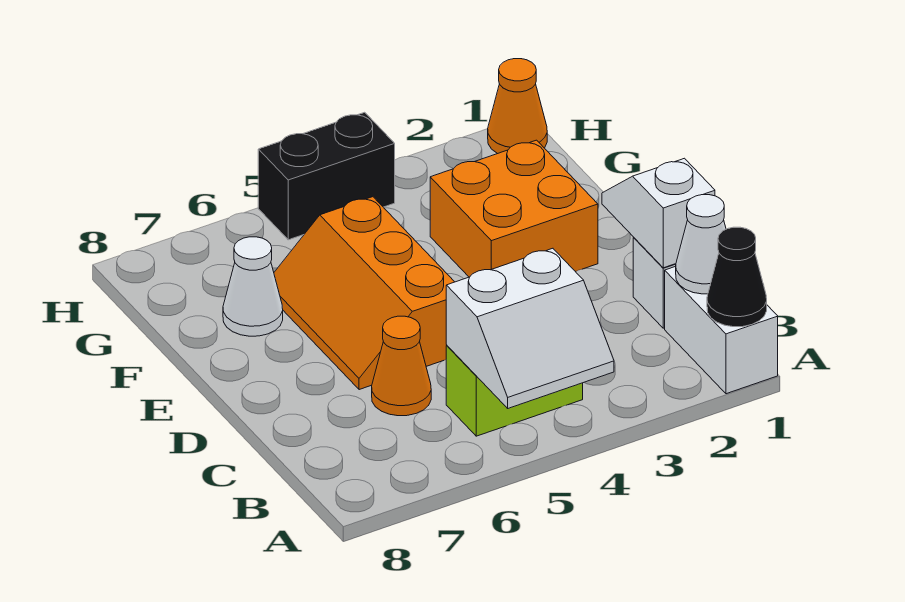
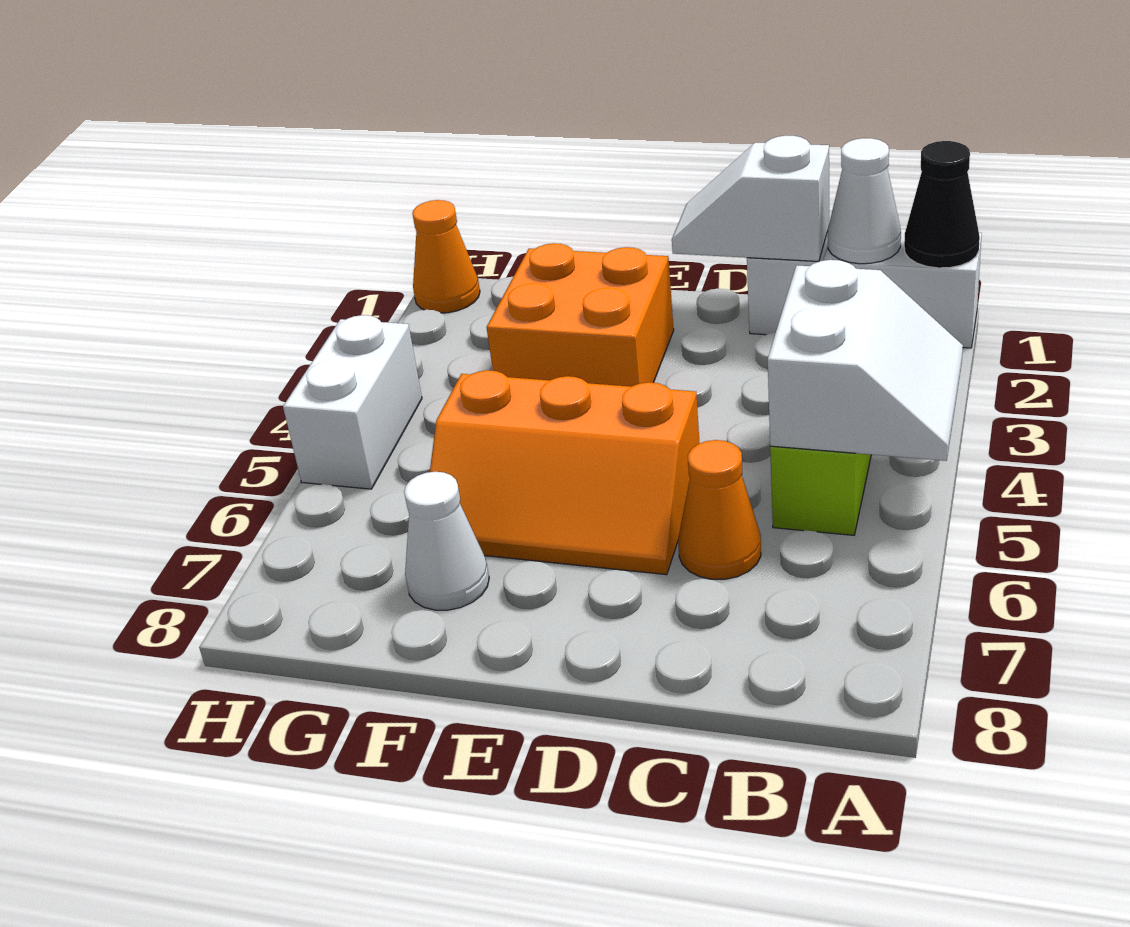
black 1x2 brick [258,112,395,240] -> white 1x2 brick [283,315,422,489]

